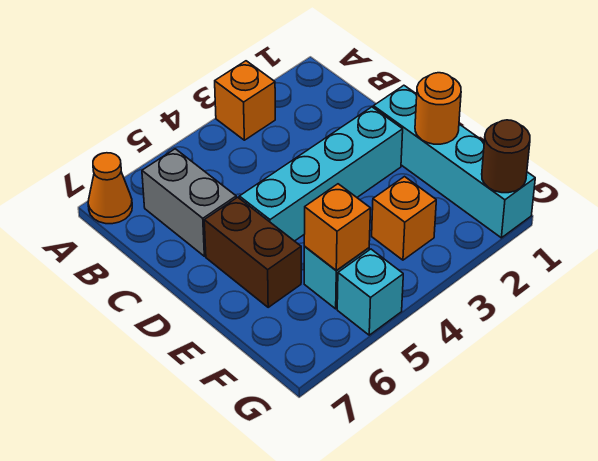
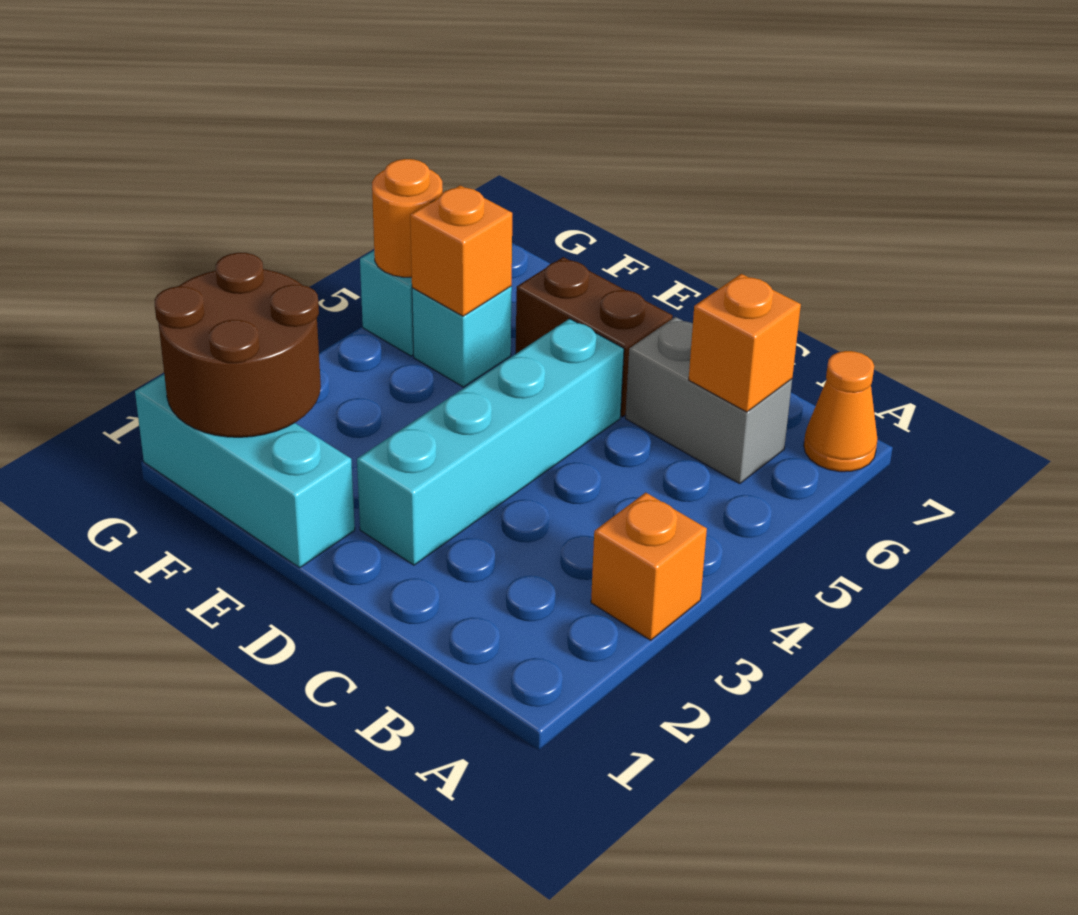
cyan 1x4 brick [373,85,535,238] -> cyan 1x3 brick [135,374,355,568]
orange 1x1 round brick [415,73,461,144] -> orange 1x1 round brick moved to [372,159,443,277]
orange 1x1 brick [372,177,436,260] -> orange 1x1 brick moved to [689,274,801,412]
brown 1x1 round brick [482,120,530,193] -> brown 2x2 round brick [155,253,321,437]

